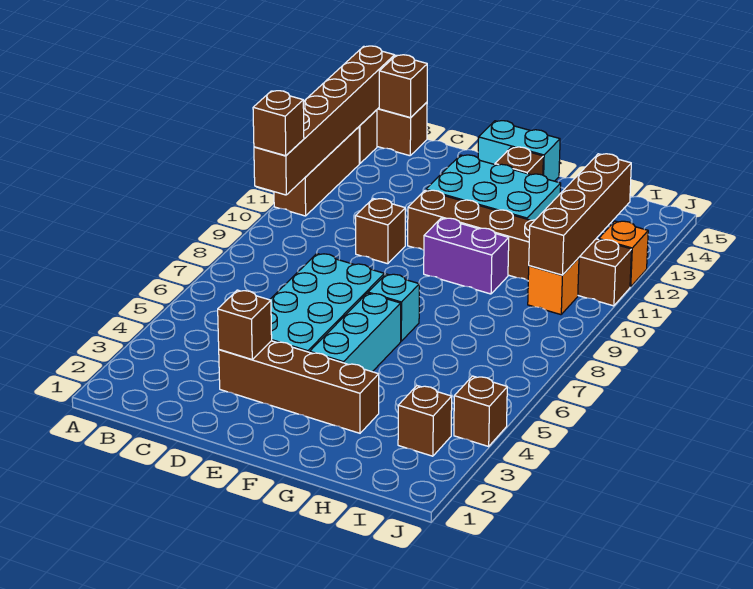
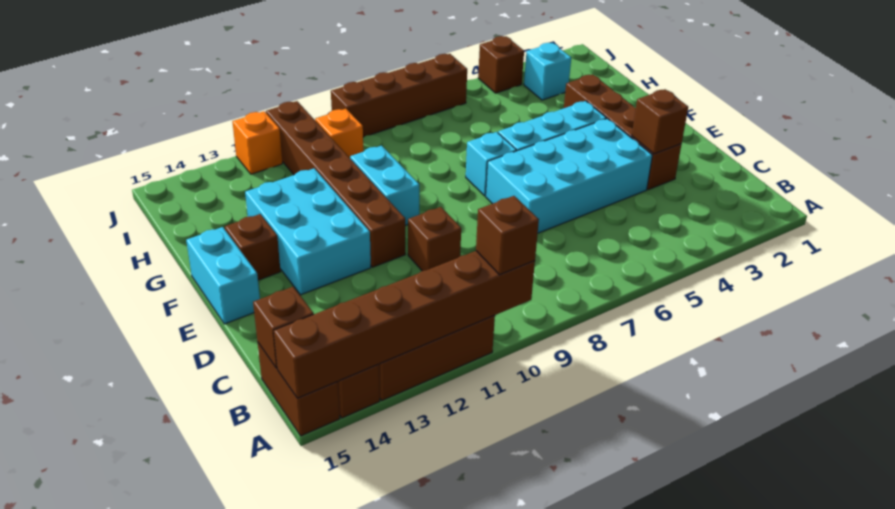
purple 1x2 brick [424,218,509,294] -> cyan 1x2 brick [350,146,419,226]
brown 1x1 brick [398,386,452,456] -> cyan 1x1 brick [524,43,571,100]
brown 1x4 brick [529,154,631,275] -> brown 1x4 brick moved to [331,54,467,137]

